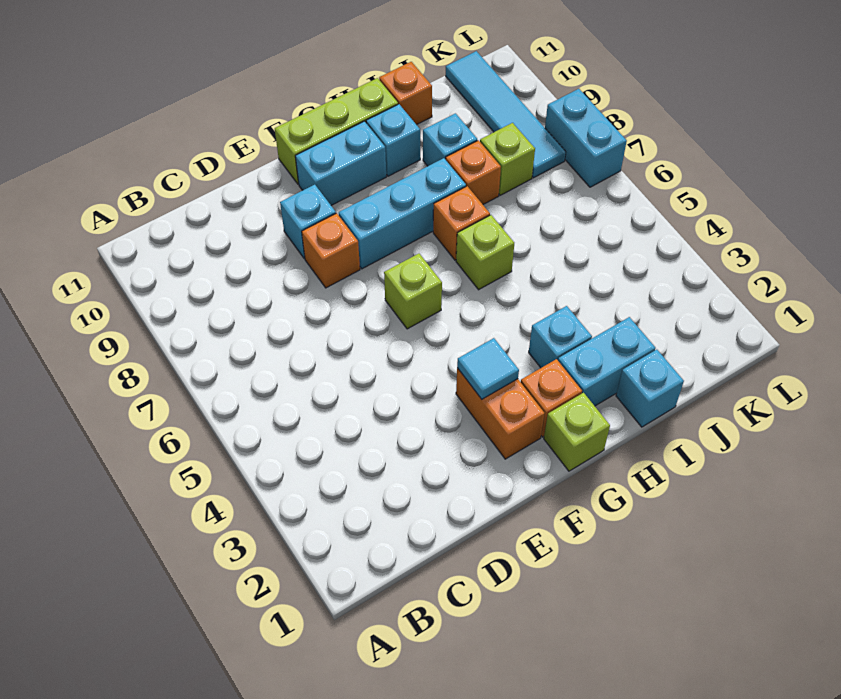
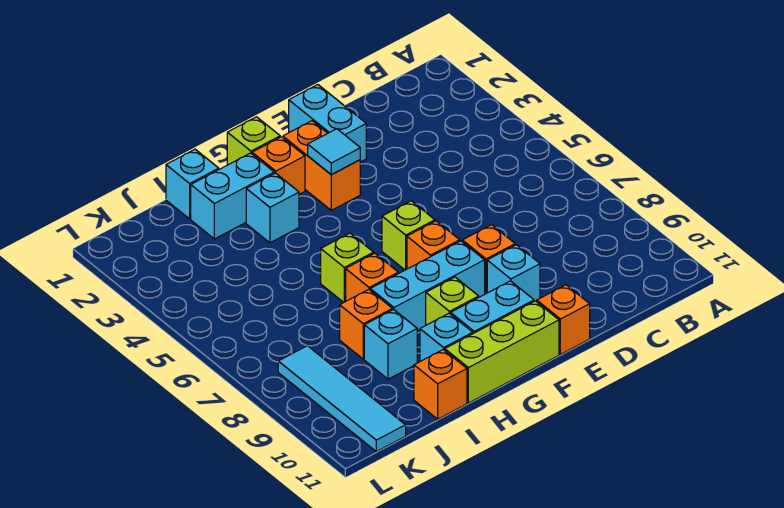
none -> orange 1x1 brick [537,285,590,354]
none -> orange 1x1 brick [407,221,460,269]
lime 1x1 brick [480,123,535,195] -> lime 1x1 brick moved to [426,277,479,325]
cyan 1x2 brick [545,89,627,187] -> cyan 1x2 brick moved to [289,85,366,162]

